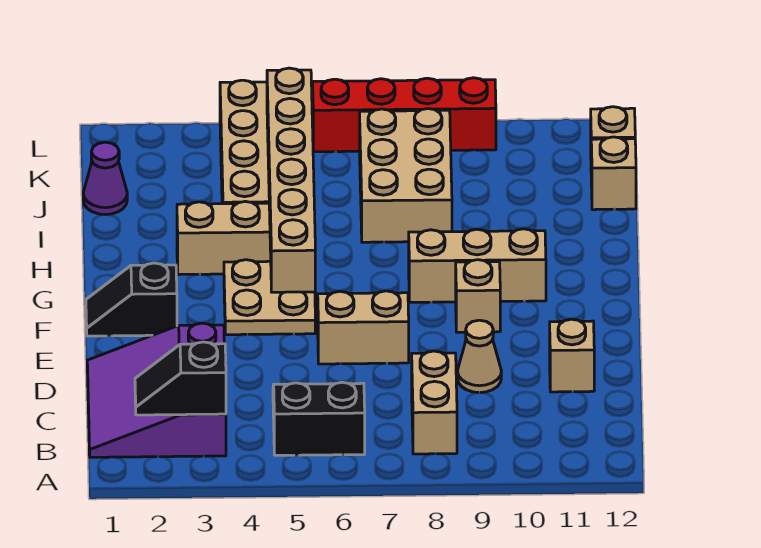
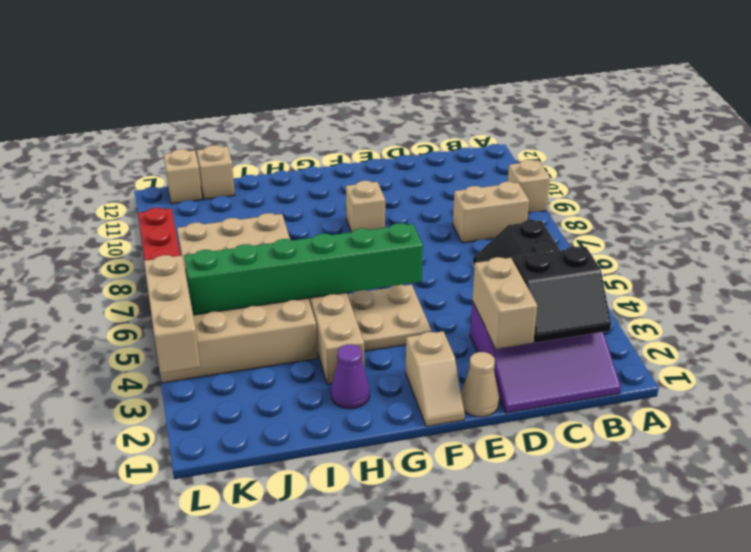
black 1x2 slope [135,342,226,415] -> black 2x2 slope [513,246,611,343]
tan 1x1 cone [457,320,501,393] -> tan 1x1 cone moved to [461,352,499,417]
tan 1x1 brick [550,319,594,392] -> tan 1x1 brick moved to [508,160,550,213]
tan 1x2 brick [318,291,409,364] -> tan 1x2 brick moved to [472,257,537,349]
black 1x2 slope [86,263,177,336] -> tan 1x2 slope [406,331,465,426]
tan 1x6 brick [267,68,315,292] -> green 1x6 brick [184,223,423,315]
tan 1x3 brick [409,229,546,302] -> tan 1x3 brick moved to [144,255,200,373]
purple 1x1 cone [83,142,127,215] -> purple 1x1 cone moved to [331,344,370,409]

